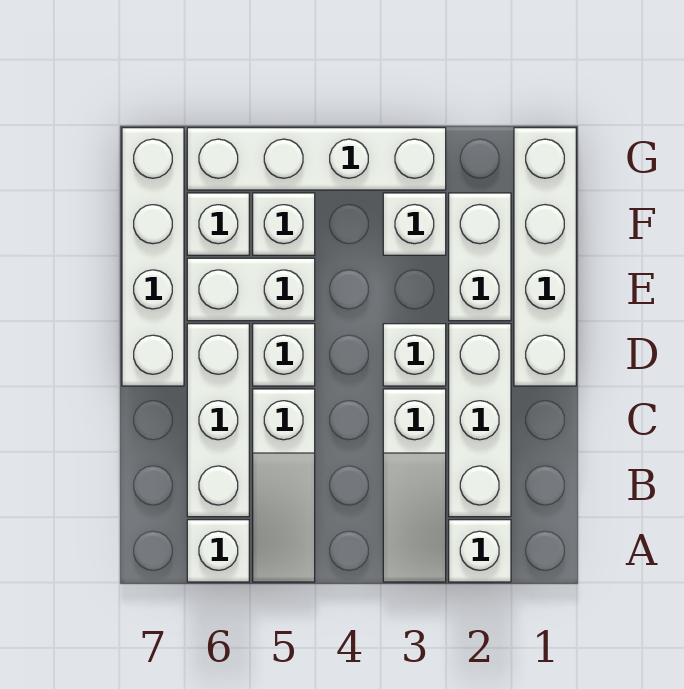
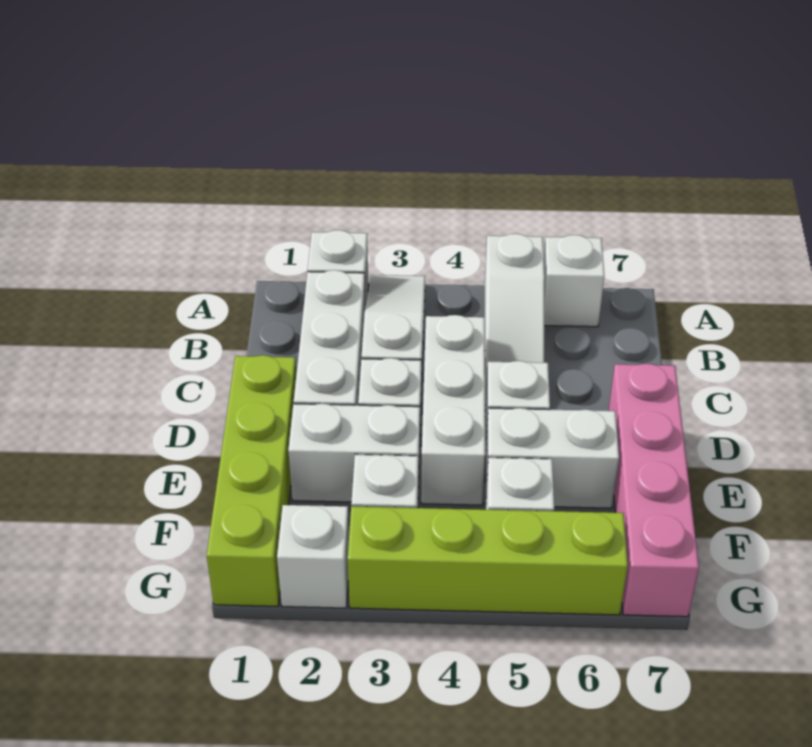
white 1x3 slope [253,389,315,582] -> white 1x3 slope turned to [485,234,544,405]
white 1x3 brick [187,324,249,517] -> white 1x3 brick moved to [421,315,485,505]
white 1x4 brick [514,128,576,386] -> lime 1x4 brick [207,355,296,606]
white 1x4 brick [122,128,184,386] -> pink 1x4 brick [608,364,699,617]
white 1x2 brick [449,193,511,321] -> white 1x2 brick turned to [288,404,420,502]
white 1x1 brick [187,193,249,255] -> white 1x1 brick moved to [277,505,349,608]
white 1x4 brick [187,128,446,190] -> lime 1x4 brick [348,506,628,615]

